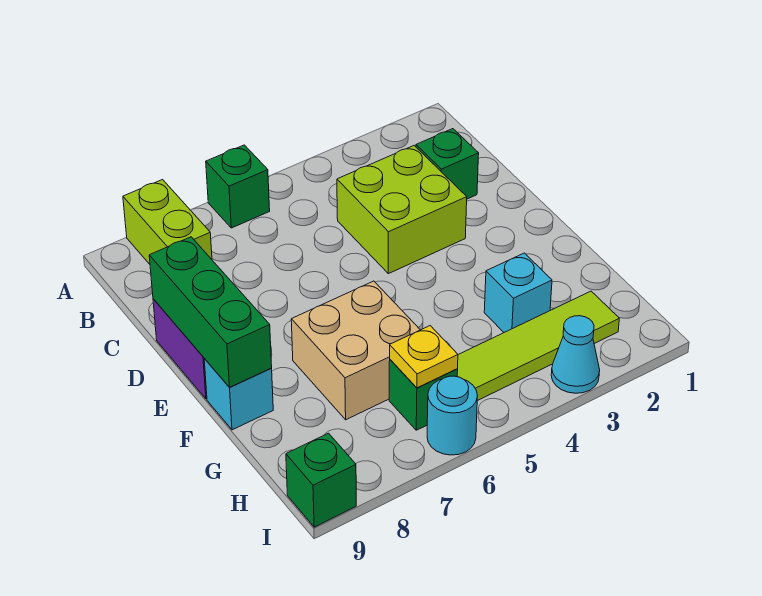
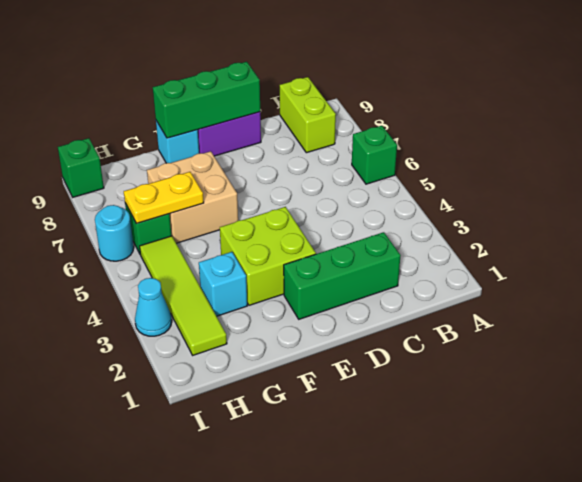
lime 1x2 brick [123,180,212,264] -> lime 1x2 brick turned to [280,77,336,153]
green 1x1 brick [416,129,479,199] -> green 1x3 brick [284,232,401,319]
lime 2x2 brick [337,146,467,274] -> lime 2x2 brick moved to [220,207,316,305]
yellow 1x1 plate [390,326,458,388] -> yellow 1x2 plate [124,172,204,224]

